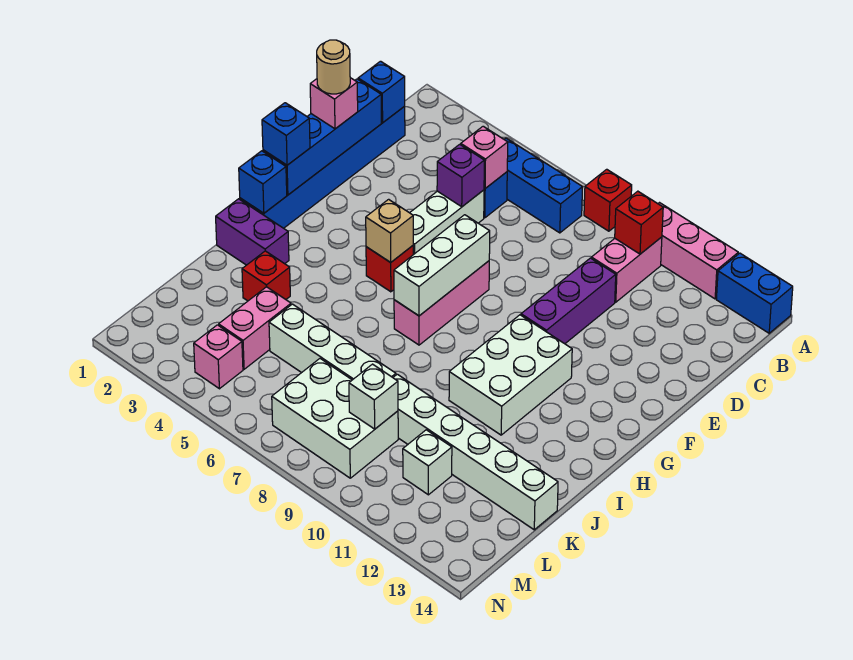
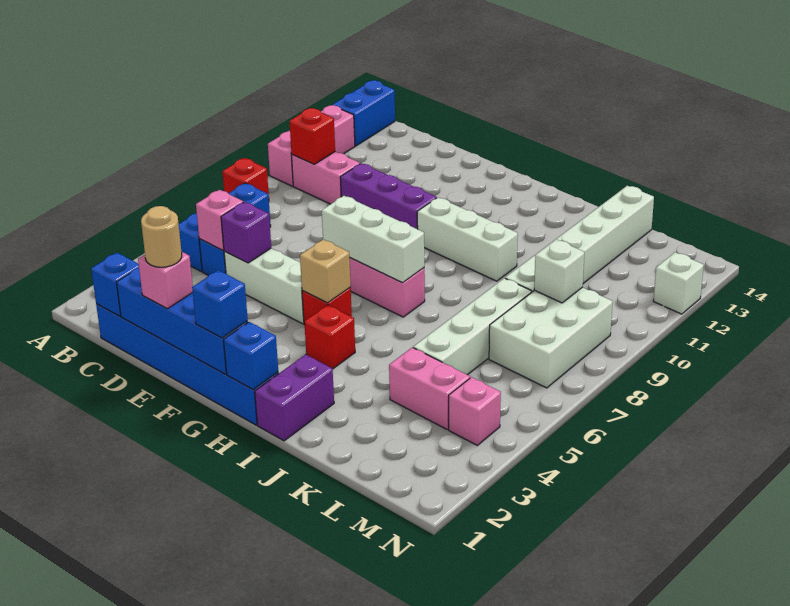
white 2x3 brick [449,315,572,435] -> white 1x3 brick [417,197,518,281]
red 1x1 brick [242,251,290,301] -> red 1x1 brick moved to [304,305,355,369]
white 1x1 brick [403,430,452,495] -> white 1x1 brick moved to [653,252,704,314]

